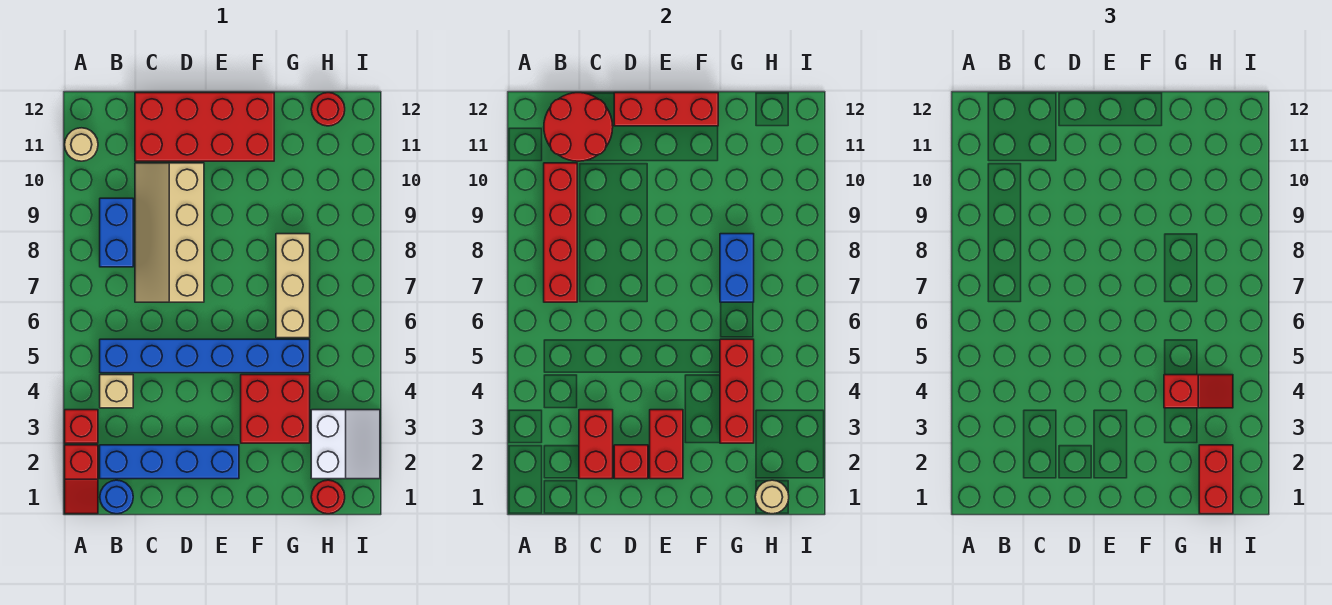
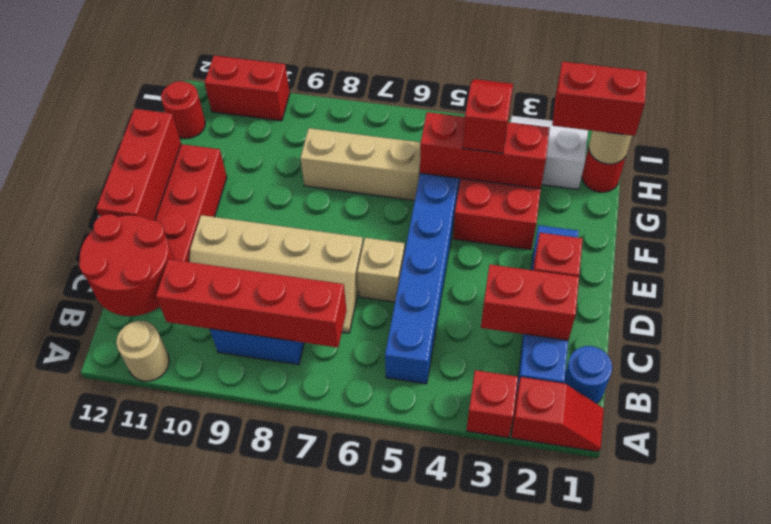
tan 1x1 brick [100,375,133,408] -> tan 1x1 brick moved to [357,238,405,302]
red 1x2 brick [650,410,683,479] -> red 1x2 brick moved to [204,56,290,121]
blue 1x2 brick [720,234,754,302] -> none

